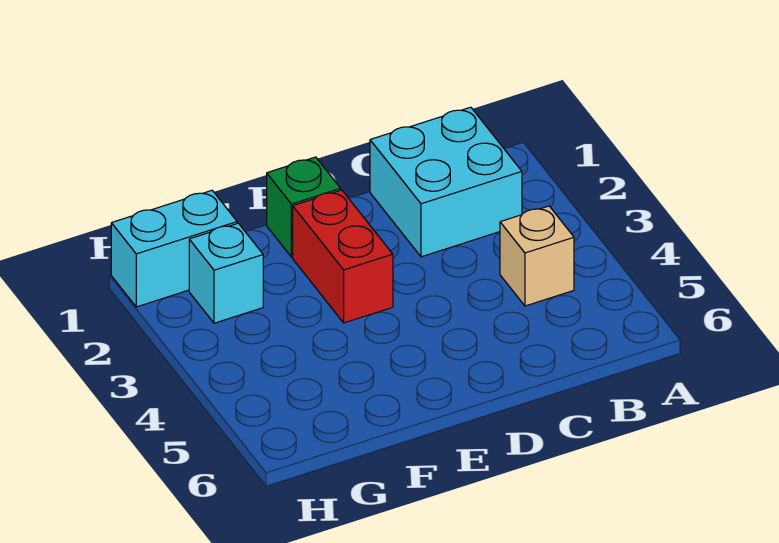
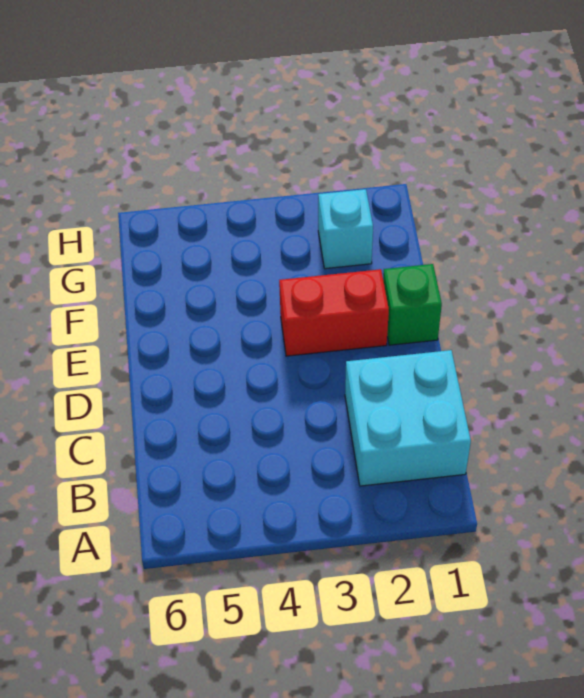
tan 1x1 brick [500,206,574,306] -> none
cyan 1x2 brick [111,190,237,307] -> none

